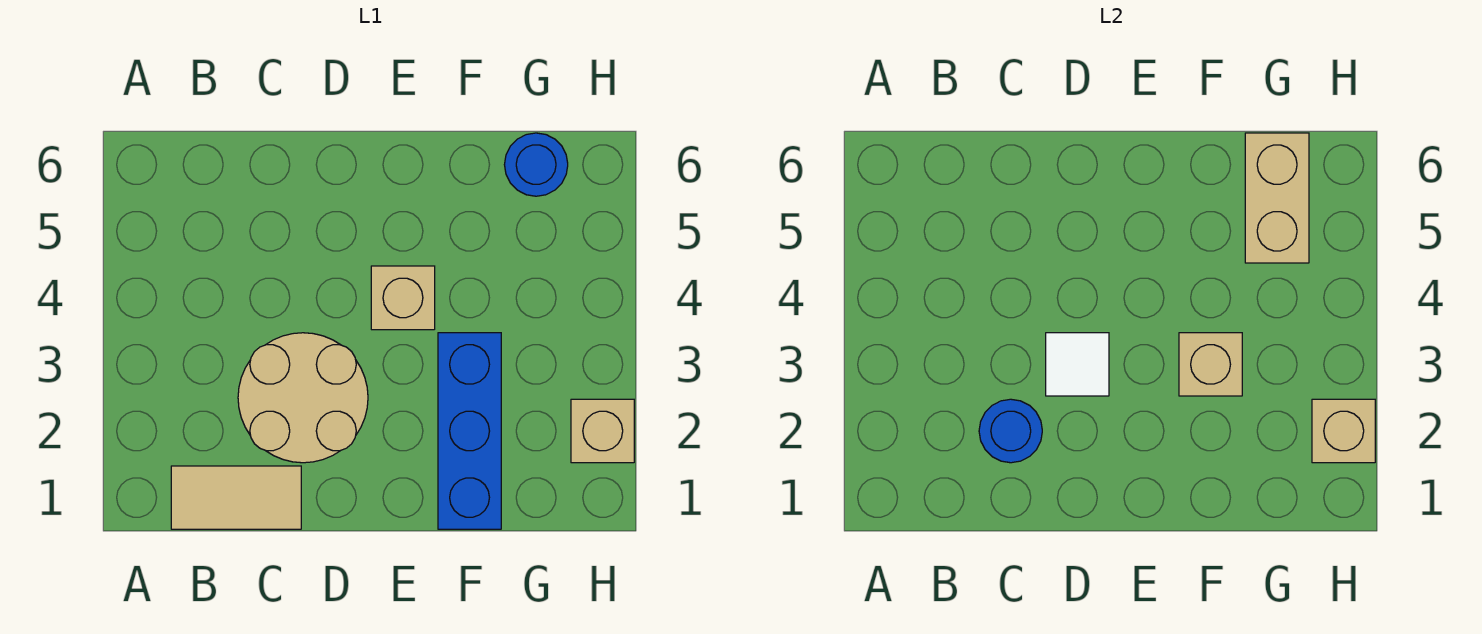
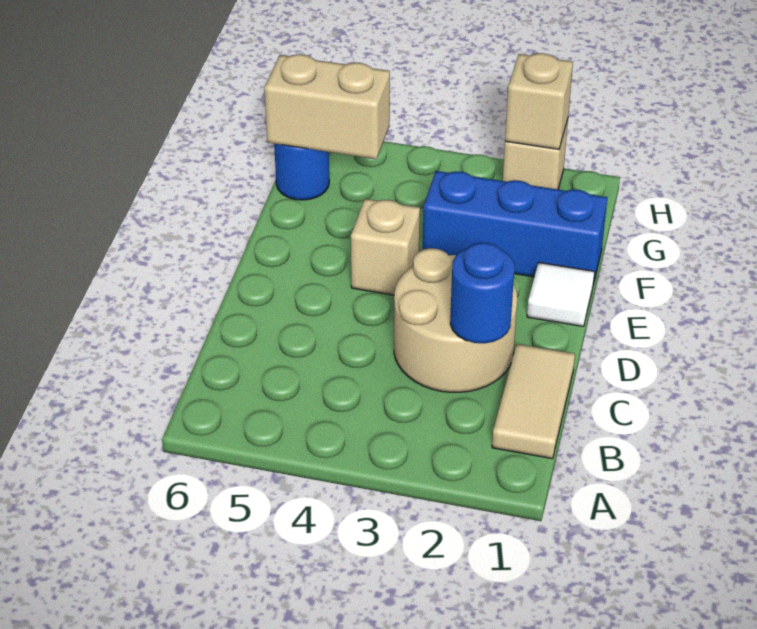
white 1x1 tile [1046,333,1109,396] -> white 1x1 tile moved to [527,263,595,327]
tan 1x1 brick [1179,333,1242,396] -> none

